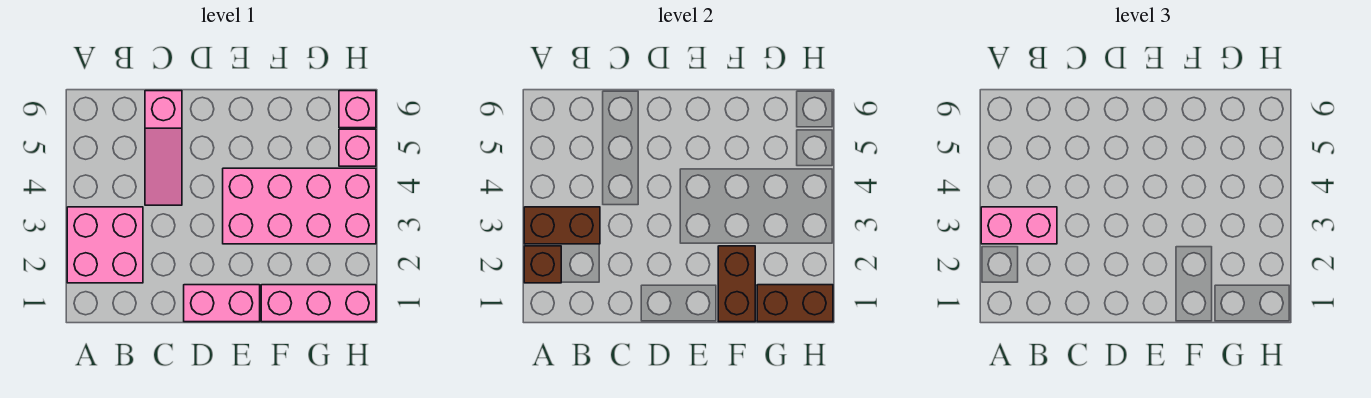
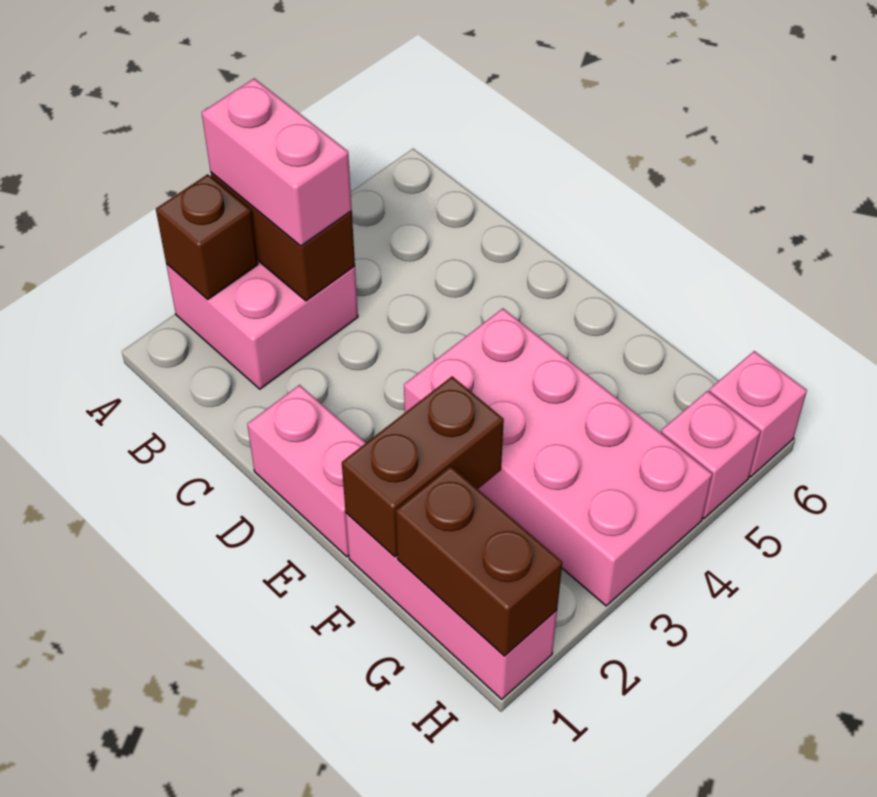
pink 1x3 slope [145,91,182,205] -> none

